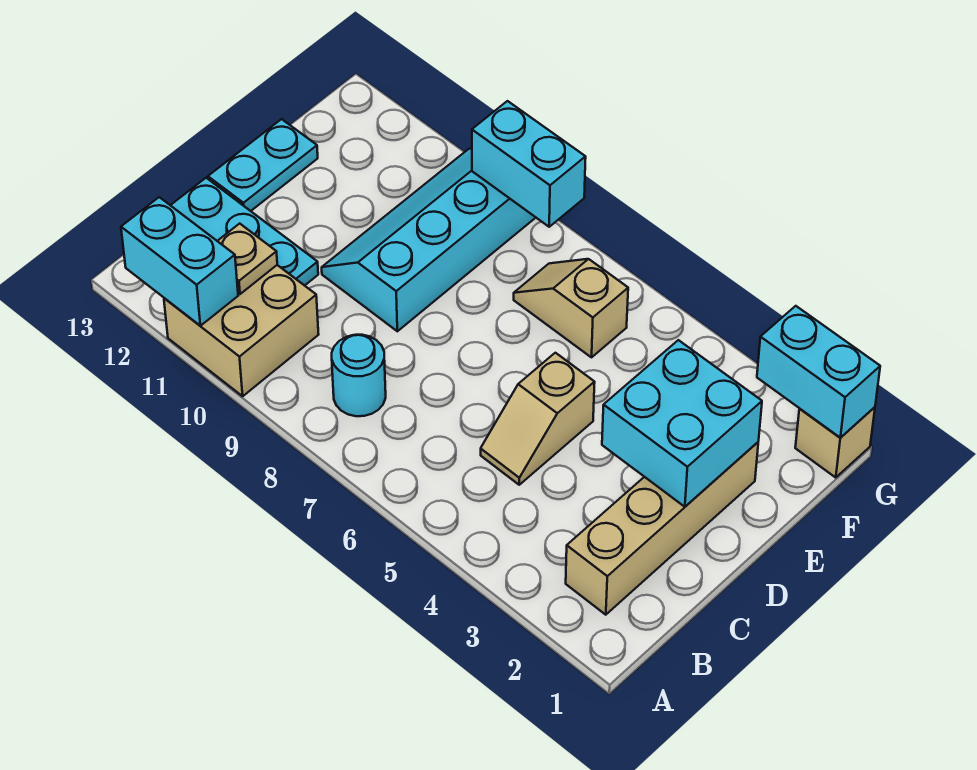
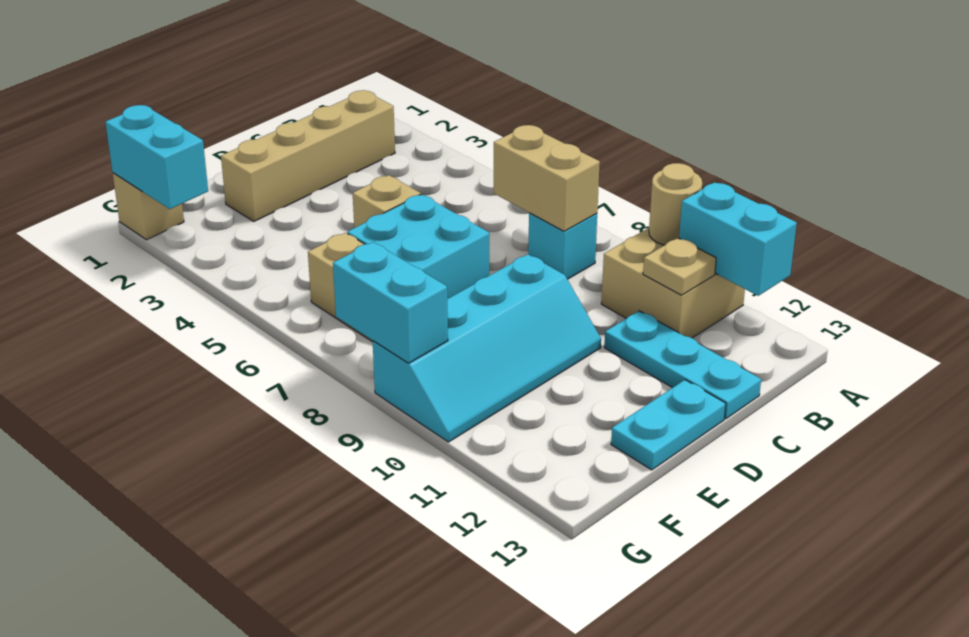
none -> tan 1x1 round brick [649,163,702,245]
none -> tan 1x2 brick [494,125,600,231]
cyan 1x1 round brick [332,335,386,416] -> cyan 1x1 brick [528,213,597,279]
cyan 2x2 brick [602,340,762,507] -> cyan 2x2 brick moved to [347,194,489,299]

